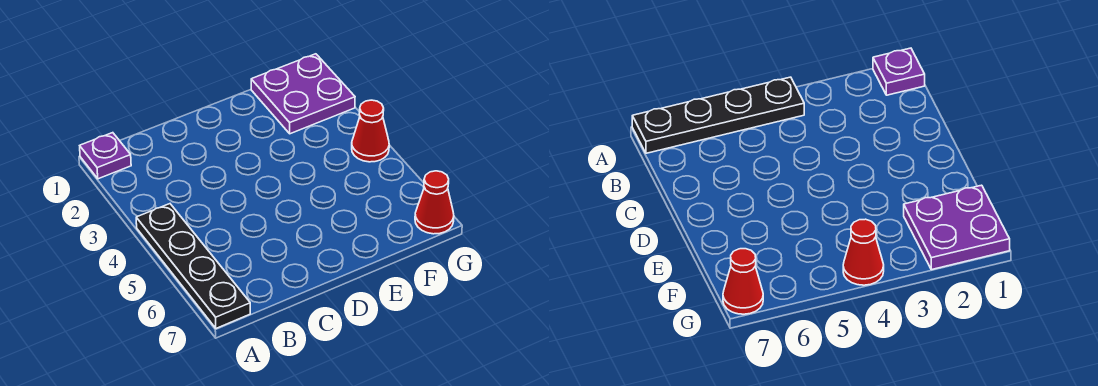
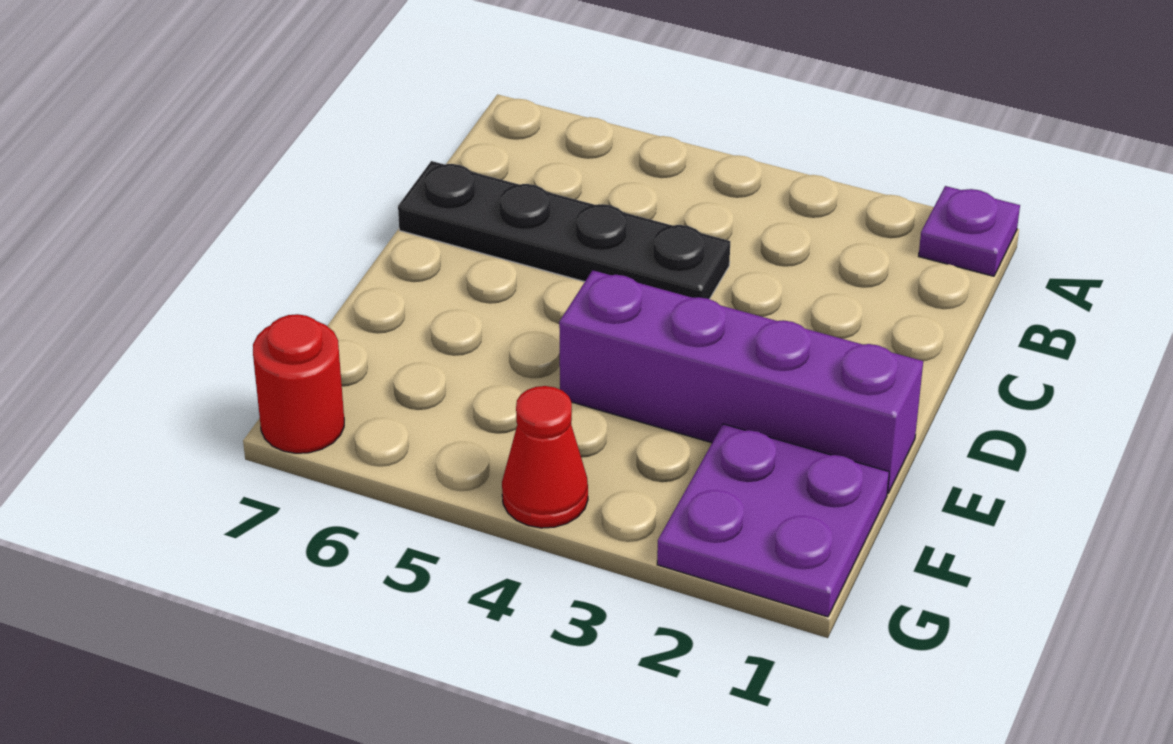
black 1x4 plate [136,204,250,328] -> black 1x4 plate moved to [398,161,730,299]
none -> purple 1x4 brick [559,270,923,494]
red 1x1 cone [415,171,454,234] -> red 1x1 round brick [253,314,344,453]

